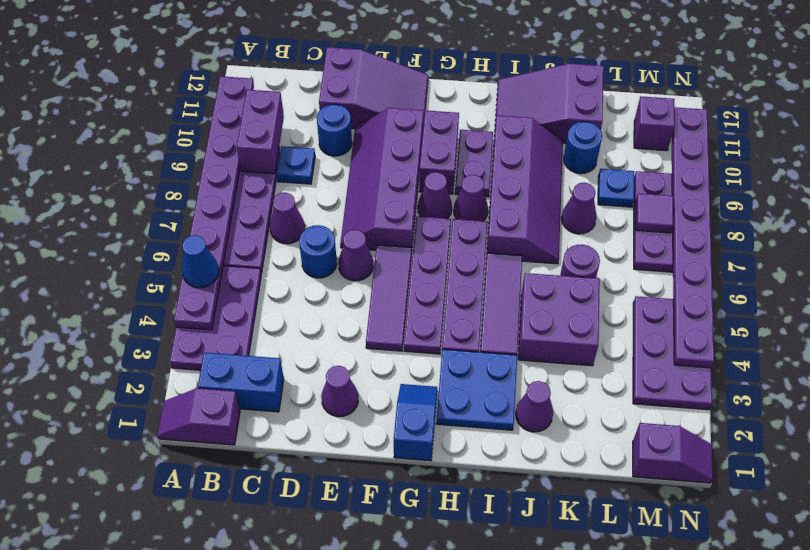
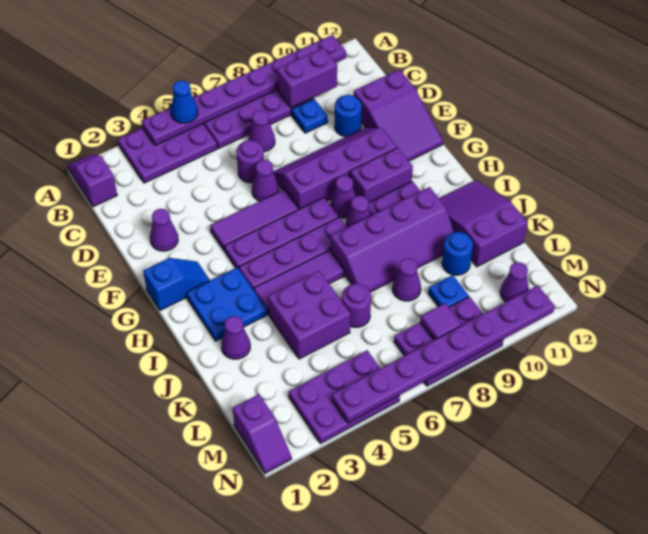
blue 1x2 brick [198,353,284,412] -> none
blue 1x1 round brick [299,225,337,278] -> purple 1x1 round brick [236,140,264,183]
purple 1x1 brick [634,96,675,151] -> purple 1x1 cone [500,262,529,302]

